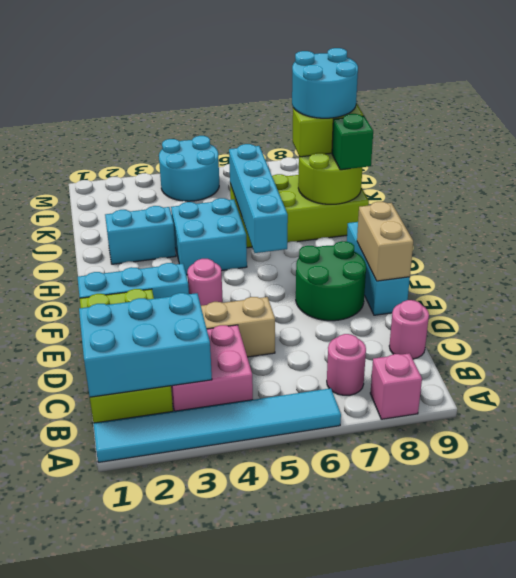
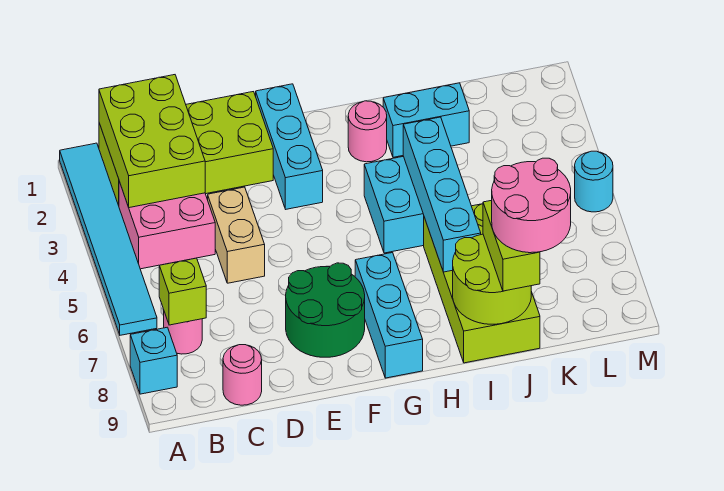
pink 1x1 brick [370,353,422,419] -> cyan 1x1 brick [130,327,177,394]
cyan 2x3 brick [79,293,212,397] -> lime 2x3 brick [99,75,205,208]
none -> lime 1x1 brick [159,258,206,325]
cyan 1x3 brick [347,222,410,315] -> cyan 1x3 brick turned to [355,253,423,378]
tan 1x2 brick [357,202,413,281] -> none
pink 1x1 round brick [187,259,223,306] -> pink 1x1 round brick moved to [348,101,387,162]
cyan 1x4 brick [229,144,288,253] -> cyan 1x4 brick turned to [403,117,481,272]
cyan 1x2 brick [105,206,176,264] -> cyan 1x2 brick turned to [383,83,469,157]
green 1x1 brick [332,114,373,170] -> none
cyan 2x2 round brick [292,48,358,118] -> pink 2x2 round brick [492,158,571,253]
cyan 2x2 round brick [159,136,219,201] -> cyan 1x1 round brick [575,151,613,212]

